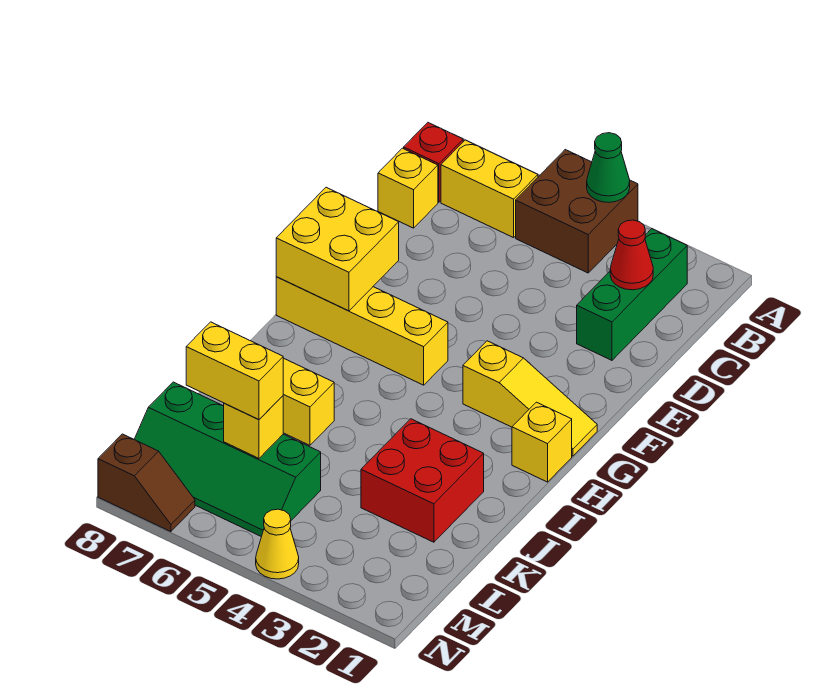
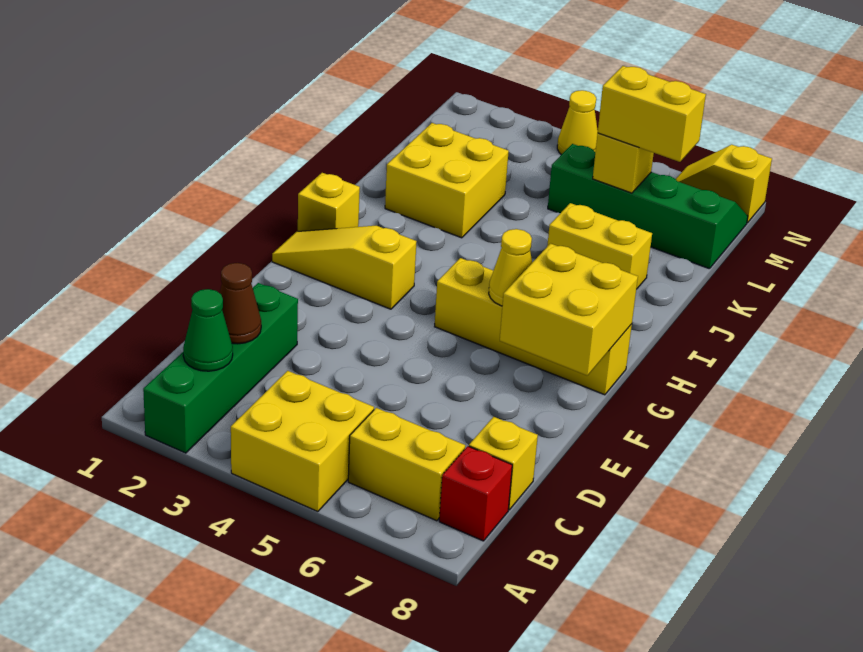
brown 2x2 brick [516,150,638,273] -> yellow 2x2 brick [231,371,374,512]
green 1x1 cone [587,133,630,202] -> green 1x1 cone moved to [183,289,233,371]
green 1x3 brick [577,229,687,360] -> green 1x4 brick [143,283,298,453]
red 1x1 cone [610,220,653,290] -> brown 1x1 cone [220,263,261,344]
none -> yellow 1x1 cone [489,229,532,306]
red 2x2 brick [361,419,484,542] -> yellow 2x2 brick [385,123,509,238]
brown 1x2 slope [98,434,195,532] -> yellow 1x2 slope [676,145,772,223]

